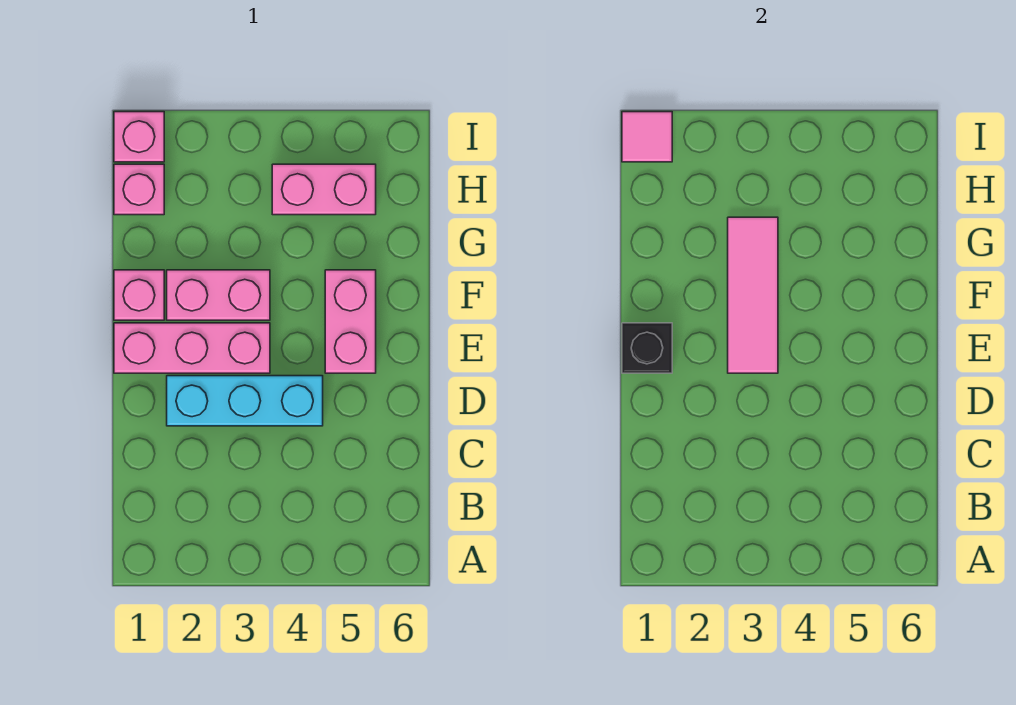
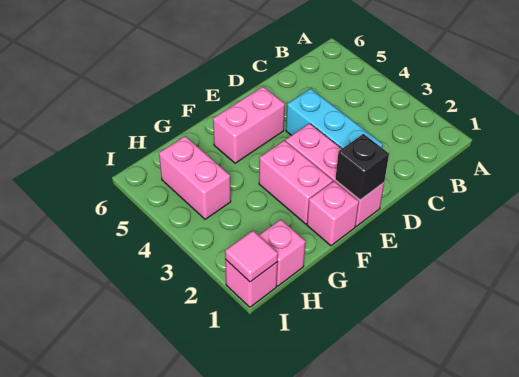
pink 1x3 tile [728,217,778,373] -> none

